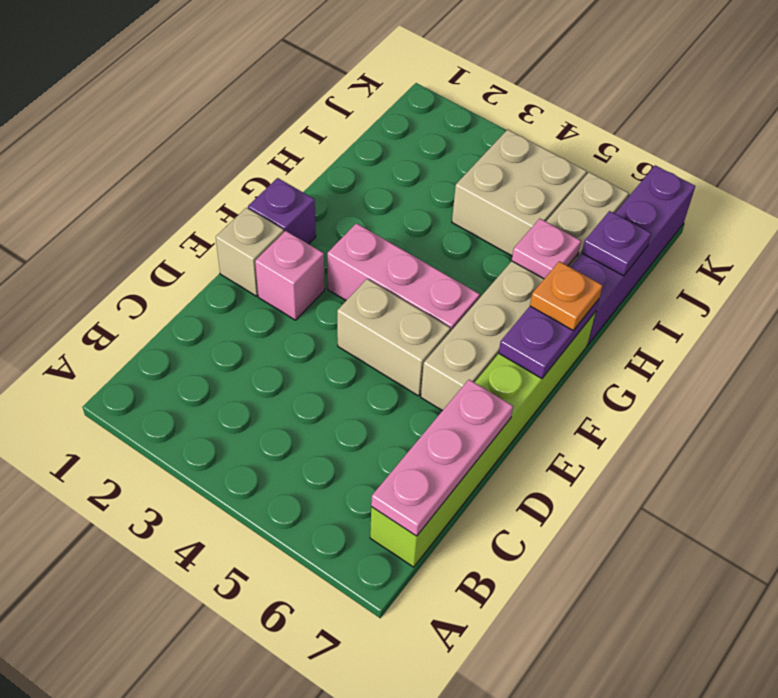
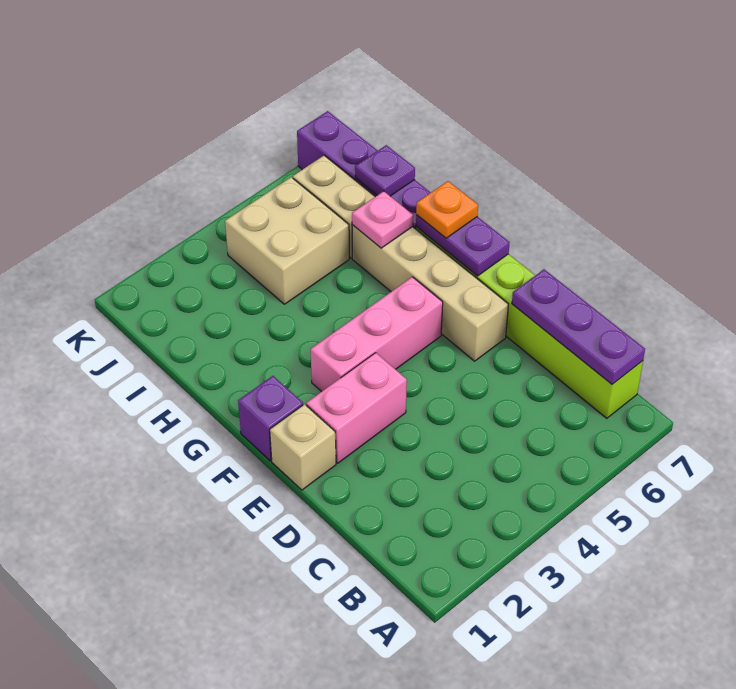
pink 1x3 plate [371,380,513,536] -> purple 1x3 plate [512,270,645,384]
pink 1x1 brick [255,231,325,320] -> pink 1x2 brick [306,353,407,463]
tan 1x2 brick [337,279,450,396] -> none

